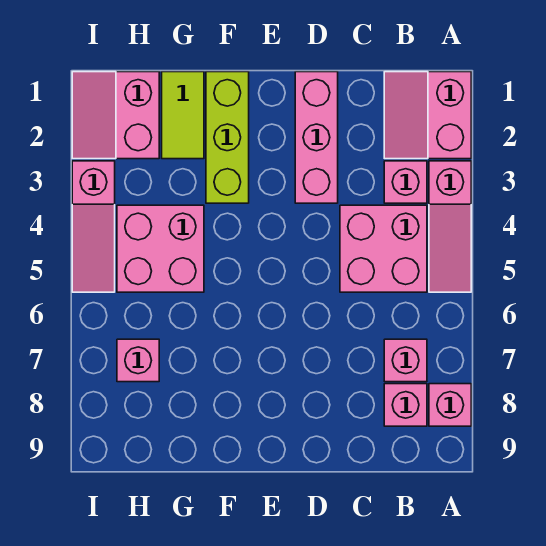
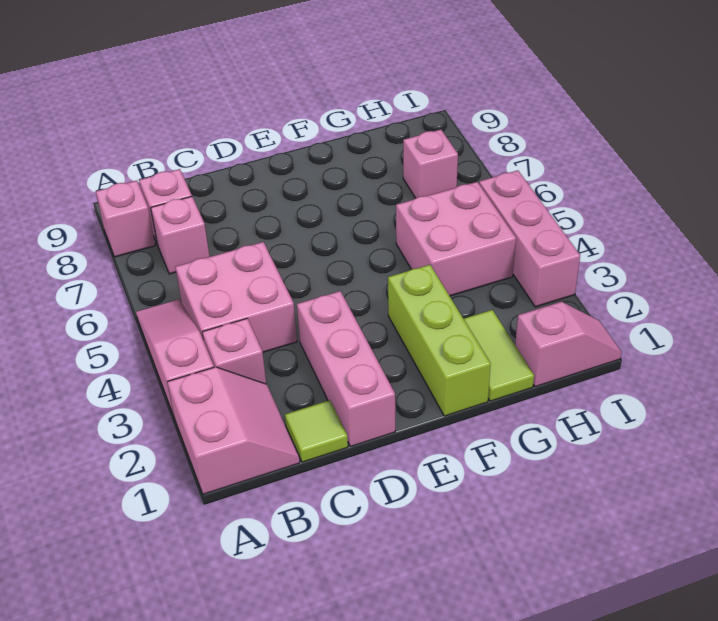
none -> lime 1x1 tile [285,400,348,462]
pink 2x2 slope [72,72,159,159] -> pink 1x2 slope [515,302,622,387]
pink 1x3 slope [72,161,115,292] -> pink 1x3 brick [479,170,580,307]

